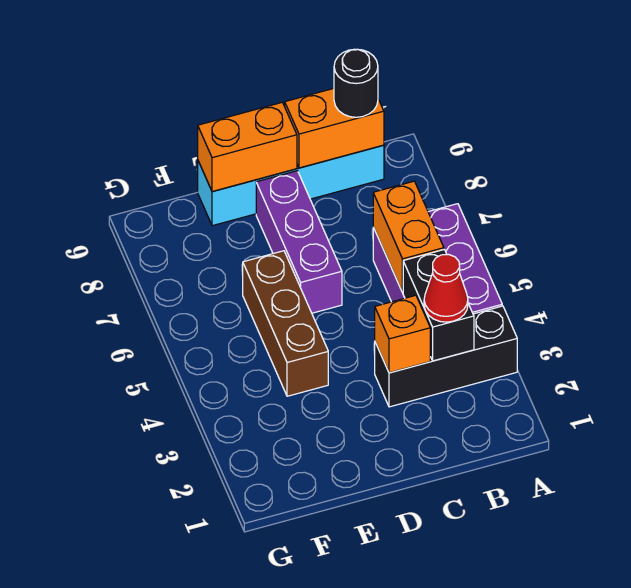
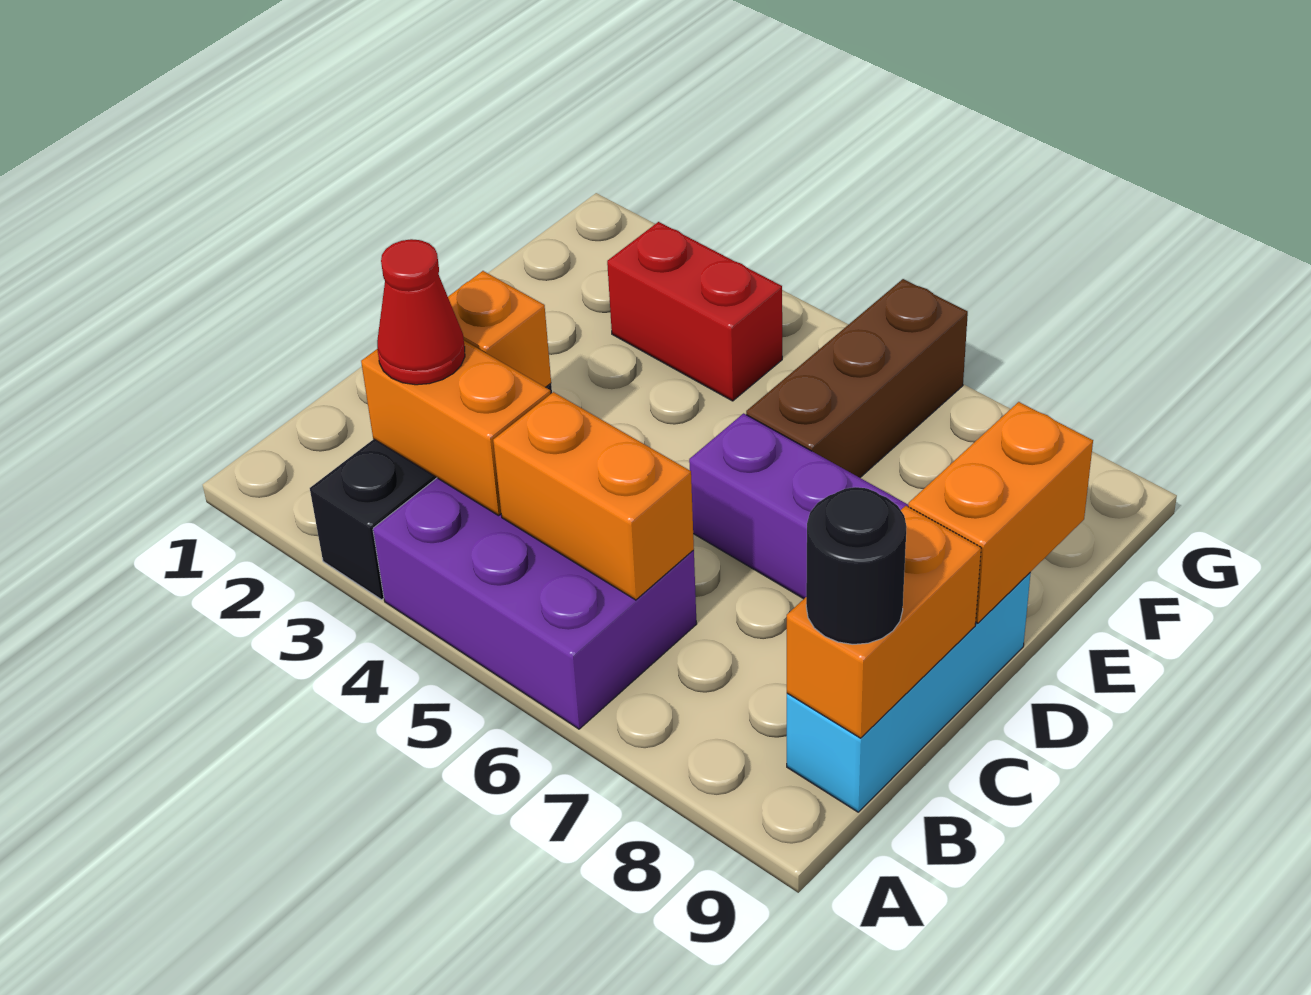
black 1x2 brick [403,250,474,361] -> orange 1x2 brick [361,341,550,516]
cyan 1x4 brick [198,145,384,226] -> cyan 1x3 brick [787,573,1031,812]
brown 1x3 brick [243,251,328,396] -> brown 1x3 brick turned to [746,279,968,478]
none -> red 1x2 brick [607,222,782,401]

